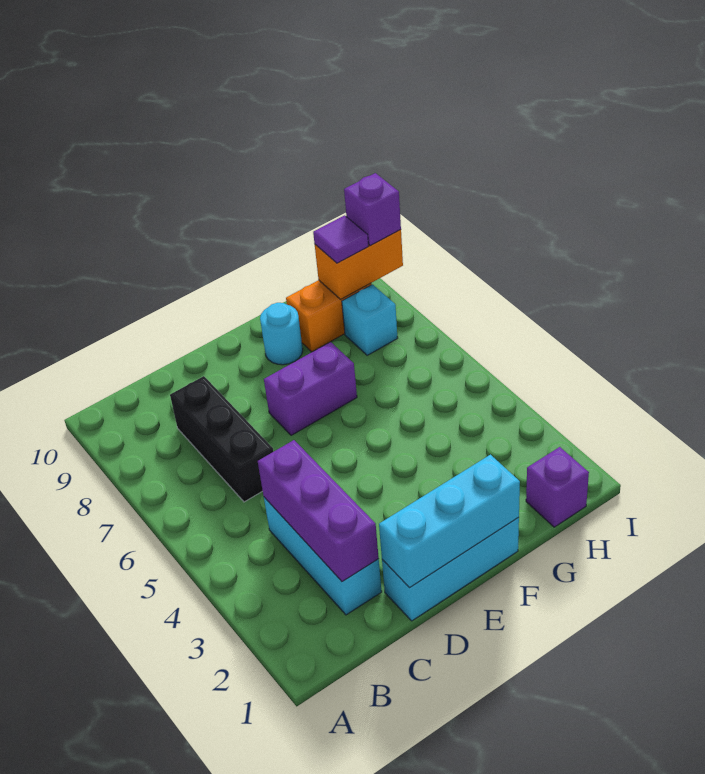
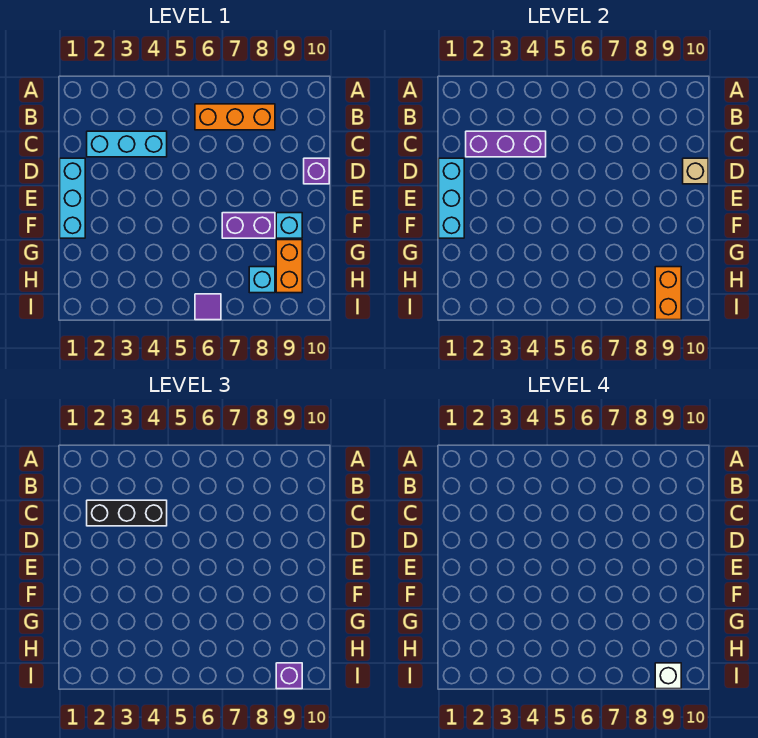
none -> orange 1x3 brick [195,104,275,130]
black 1x3 brick [170,376,273,502] -> black 1x3 brick moved to [87,500,167,526]
none -> tan 1x1 brick [683,158,708,184]
purple 1x2 brick [264,342,357,435] -> purple 1x2 brick turned to [222,213,275,238]
cyan 1x1 round brick [260,303,303,365] -> cyan 1x1 brick [276,213,302,238]
purple 1x1 brick [526,447,589,527] -> purple 1x1 brick moved to [304,158,329,184]
purple 1x1 tile [313,215,368,263] -> purple 1x1 tile moved to [195,294,221,320]
none -> white 1x1 brick [655,663,681,689]

